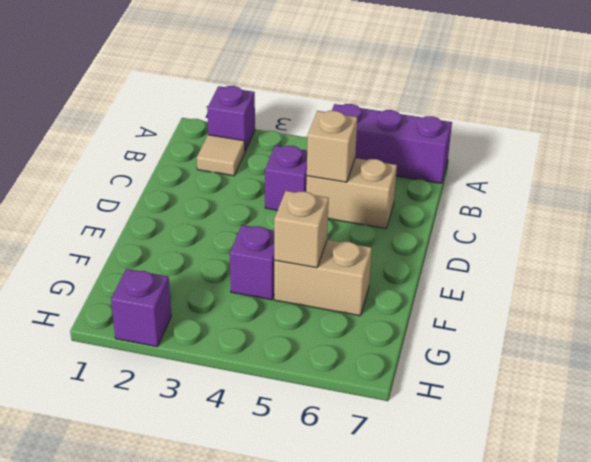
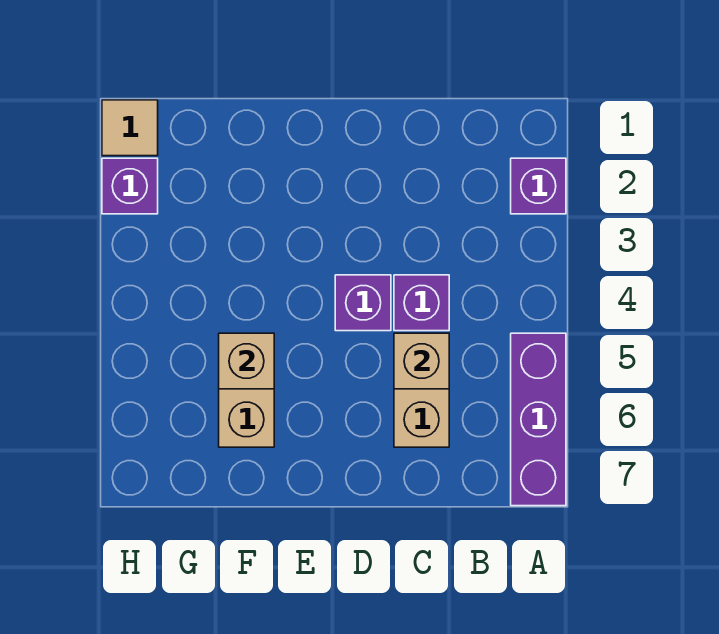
tan 1x1 tile [197,135,245,176] -> tan 1x1 tile moved to [102,100,158,156]
purple 1x1 brick [230,225,275,300] -> purple 1x1 brick moved to [335,275,391,331]

